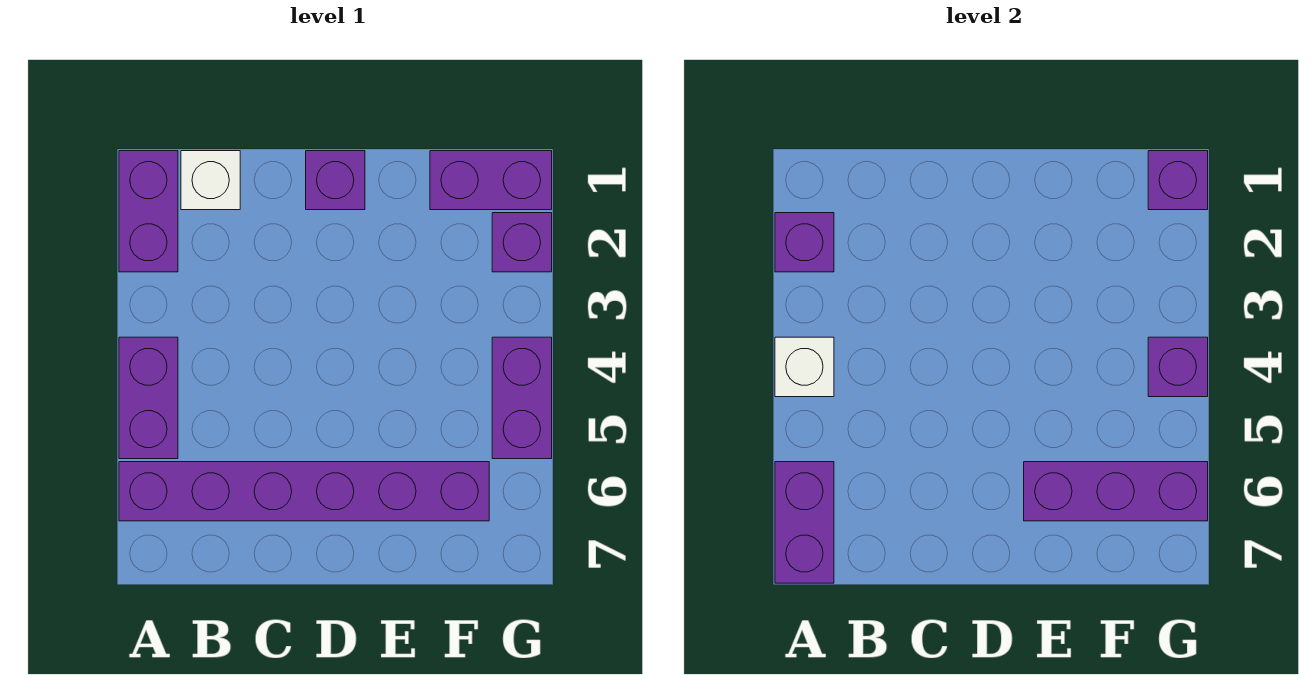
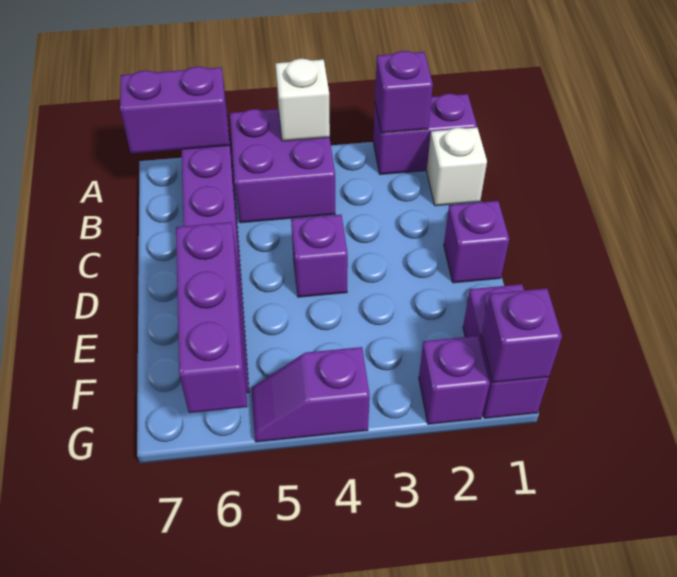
purple 1x2 brick [119,337,178,459] -> purple 2x2 brick [230,109,335,223]
purple 1x2 brick [492,337,552,459] -> purple 1x2 slope [251,347,370,442]
purple 1x1 brick [1148,337,1208,397] -> purple 1x1 brick moved to [291,215,348,297]

